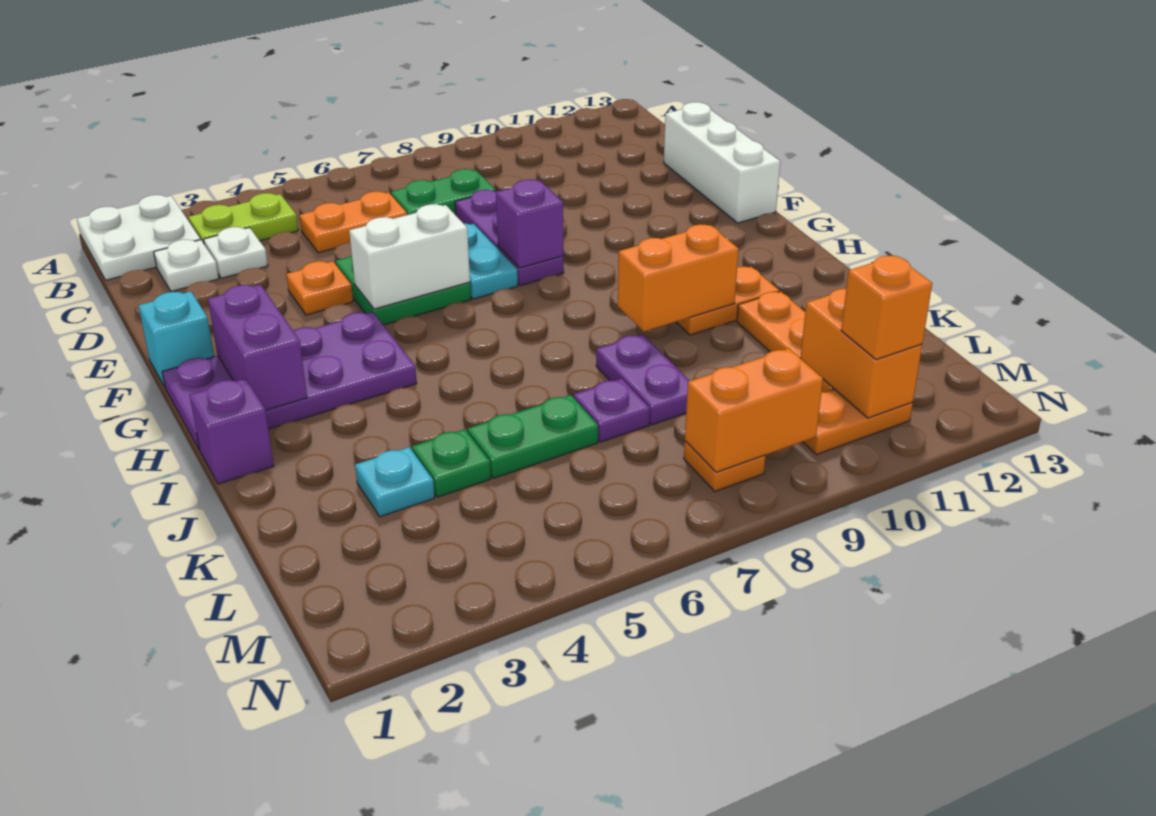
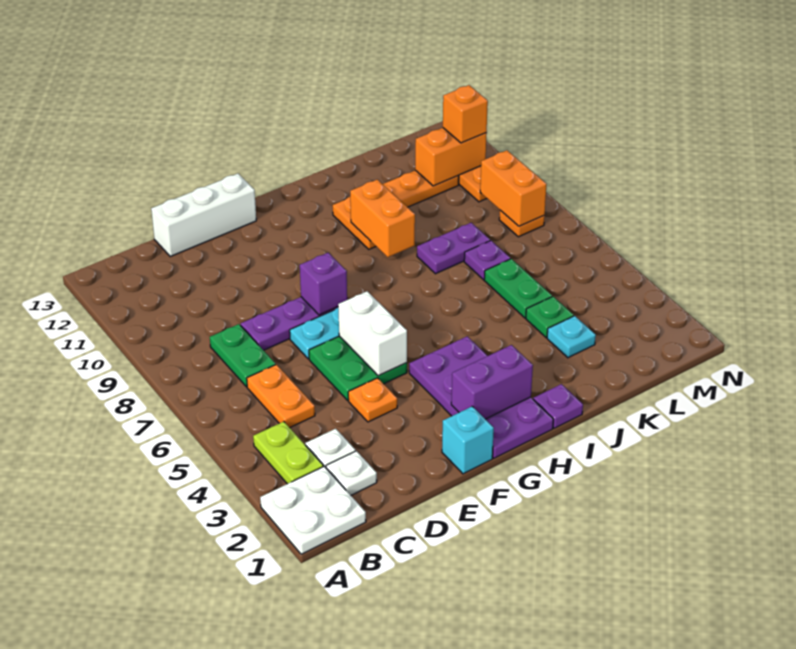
purple 1x1 brick [190,378,274,484] -> purple 1x1 plate [533,384,583,428]

